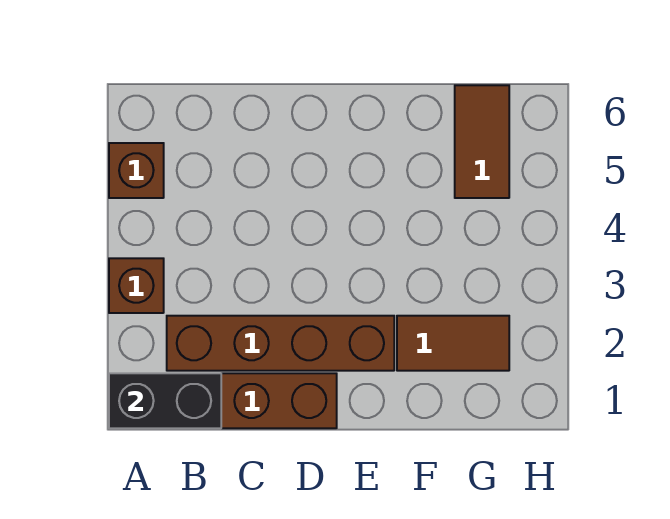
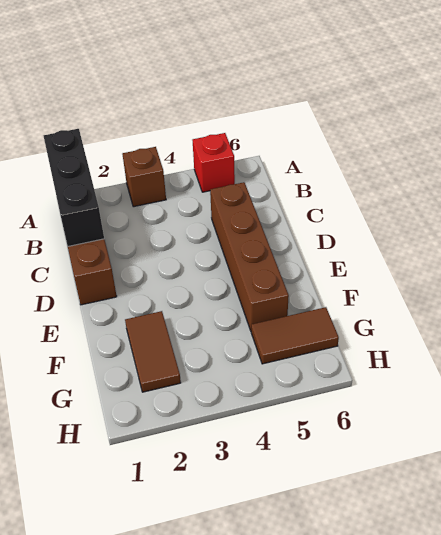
black 1x2 brick [109,373,221,428] -> black 1x3 brick [44,129,104,246]
brown 1x1 brick [109,143,164,198] -> red 1x1 brick [193,133,235,192]
brown 1x4 brick [167,316,394,371] -> brown 1x4 brick moved to [210,182,289,331]

